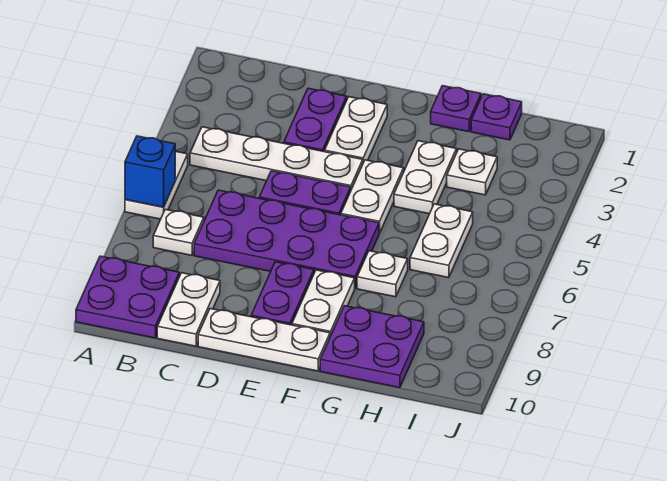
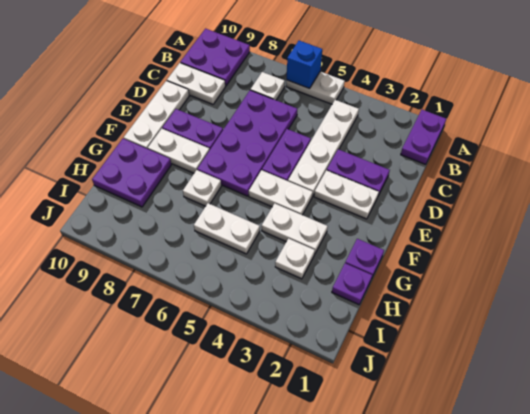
none -> purple 1x2 plate [401,110,446,164]

